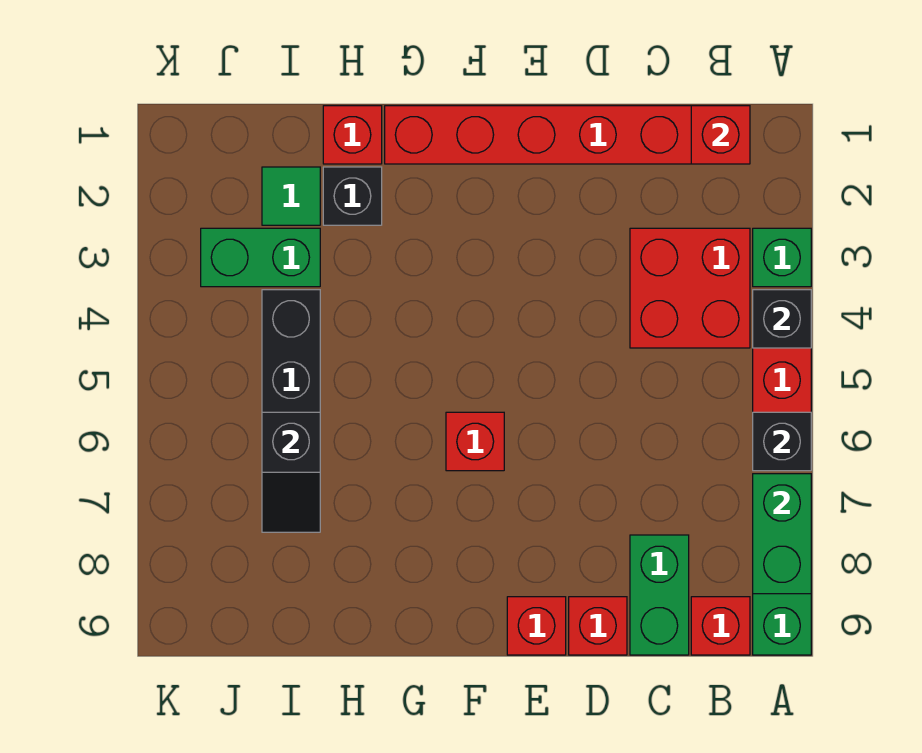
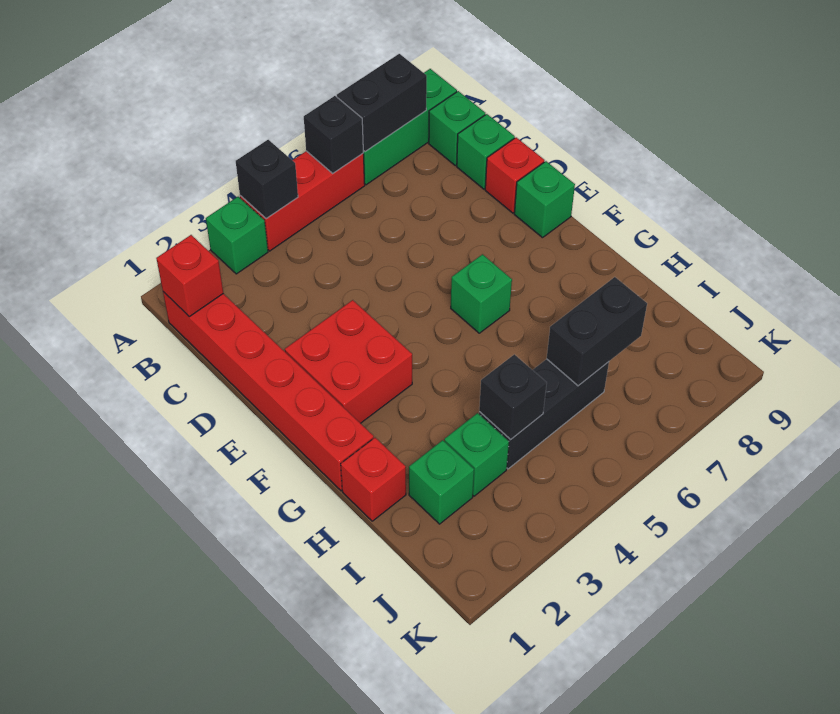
green 1x2 brick [753,474,811,594] -> black 1x2 brick [337,54,427,152]
red 2x2 brick [630,228,750,348] -> red 2x2 brick moved to [285,300,412,423]
red 1x1 brick [691,597,750,655] -> green 1x1 brick [429,91,485,166]
green 1x2 brick [630,535,689,655] -> green 1x1 brick [457,114,515,189]
red 1x1 brick [507,597,566,655] -> green 1x1 brick [514,161,575,238]
red 1x1 brick [446,412,504,471] -> green 1x1 brick [451,254,512,333]
black 1x1 brick [323,167,382,225] -> black 1x1 brick moved to [479,354,547,440]
green 1x1 tile [262,167,320,225] -> green 1x1 brick [409,440,474,524]
green 1x2 brick [201,228,320,287] -> green 1x1 brick [444,413,509,496]
black 1x2 slope [262,412,320,532] -> black 1x2 brick [547,277,647,386]

